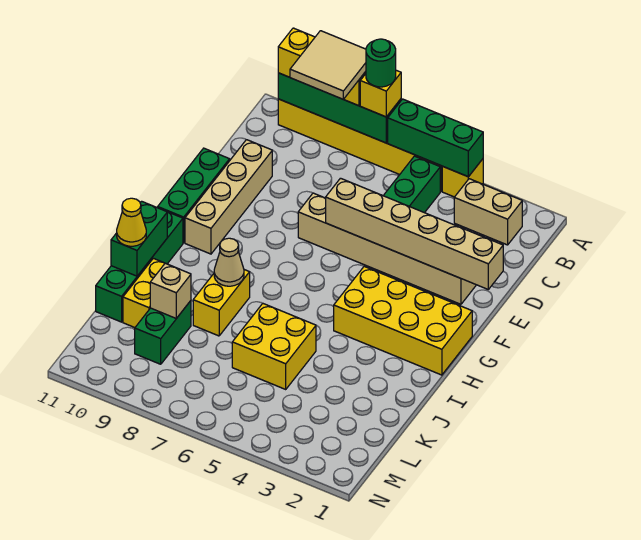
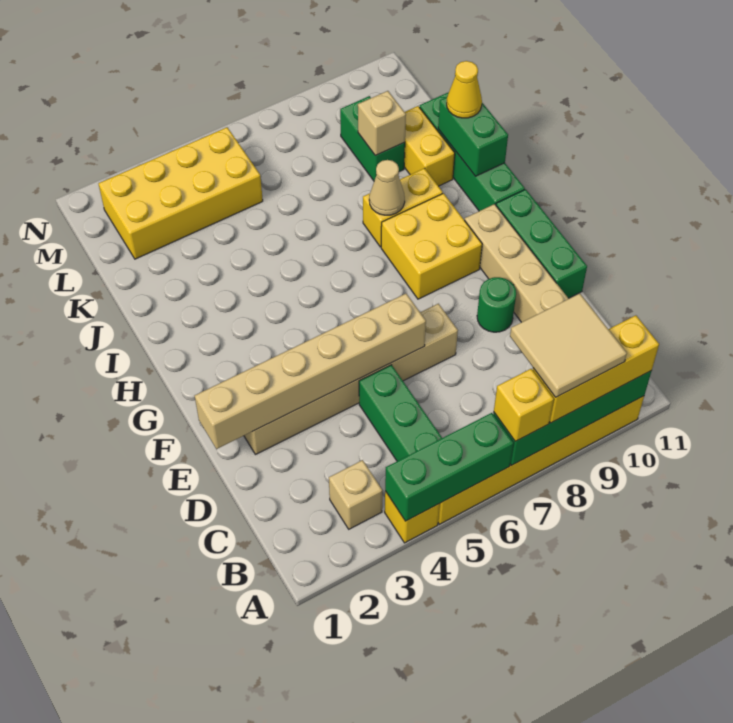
green 1x1 round brick [366,39,396,87] -> green 1x1 round brick moved to [477,277,516,332]
tan 1x2 brick [454,179,522,245] -> tan 1x1 brick [329,460,383,529]
yellow 2x4 brick [334,267,472,375] -> yellow 2x4 brick moved to [98,127,263,259]
yellow 1x2 brick [193,270,250,336] -> yellow 1x2 brick turned to [363,168,443,247]
yellow 2x2 brick [232,304,316,389] -> yellow 2x2 brick moved to [381,193,482,299]

